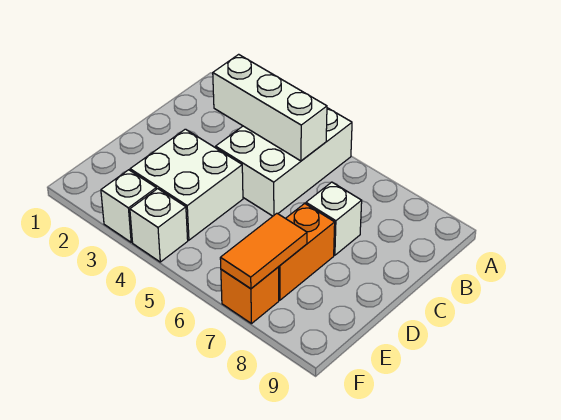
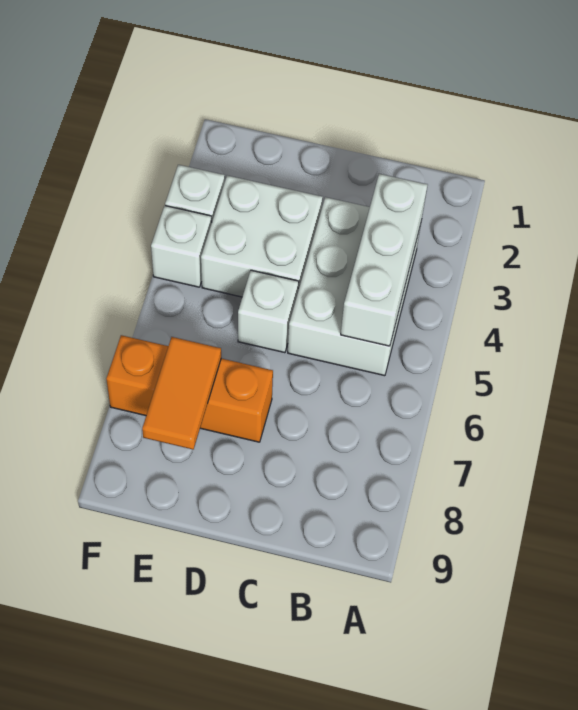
white 2x3 brick [216,108,352,216] -> white 2x3 brick turned to [288,197,422,376]
white 1x1 brick [306,182,362,255] -> white 1x1 brick moved to [238,270,299,353]
orange 1x2 tile [220,213,307,289] -> orange 1x2 tile turned to [142,337,221,449]

